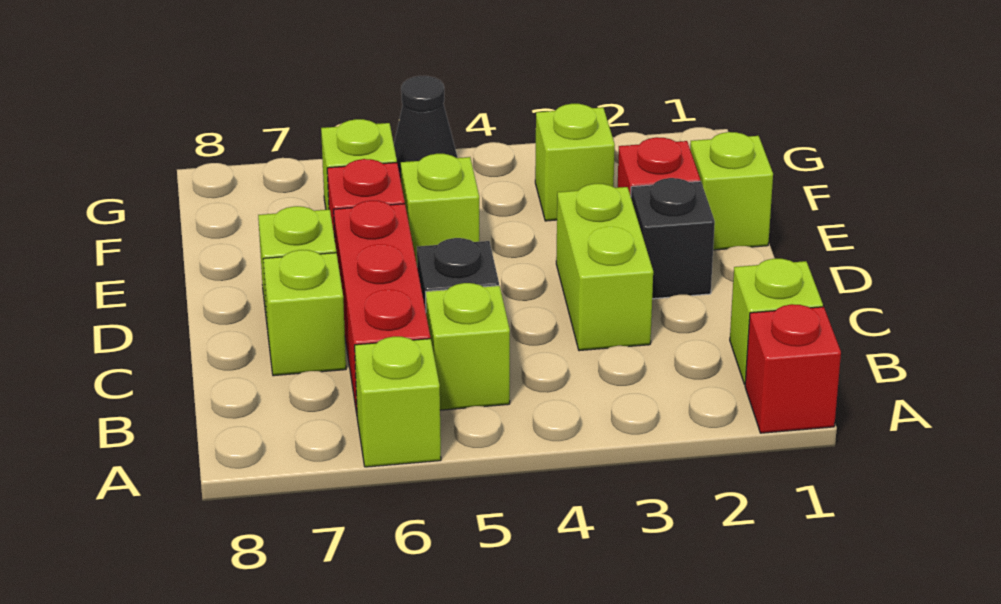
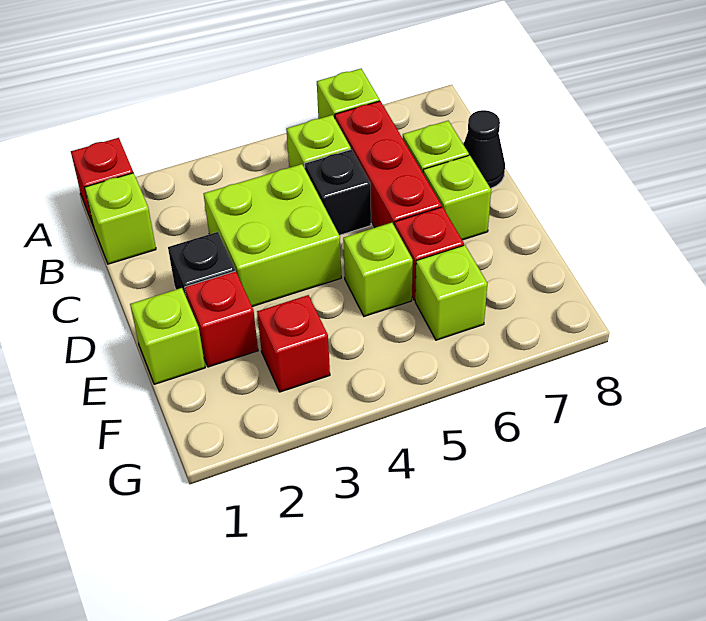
lime 1x2 brick [556,184,653,351] -> lime 2x2 brick [204,164,341,306]
lime 1x1 brick [535,104,615,221] -> red 1x1 brick [257,295,330,392]
black 1x1 cone [394,76,457,180] -> black 1x1 cone moved to [463,110,505,188]

